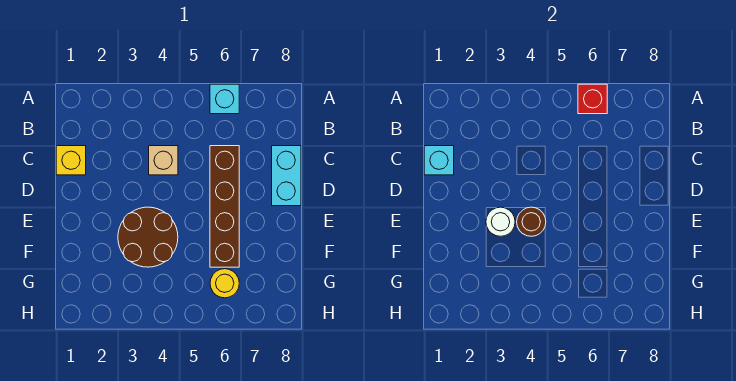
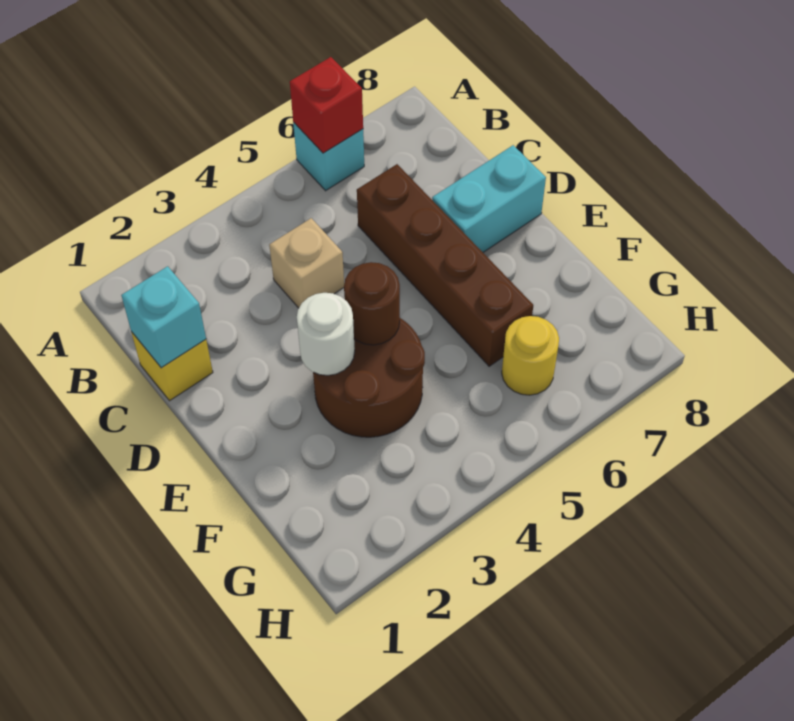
cyan 1x2 brick [272,146,301,206] -> cyan 1x2 brick turned to [432,145,546,252]

